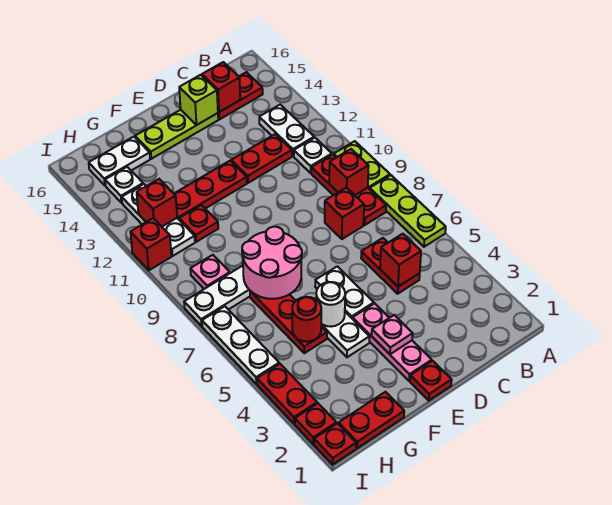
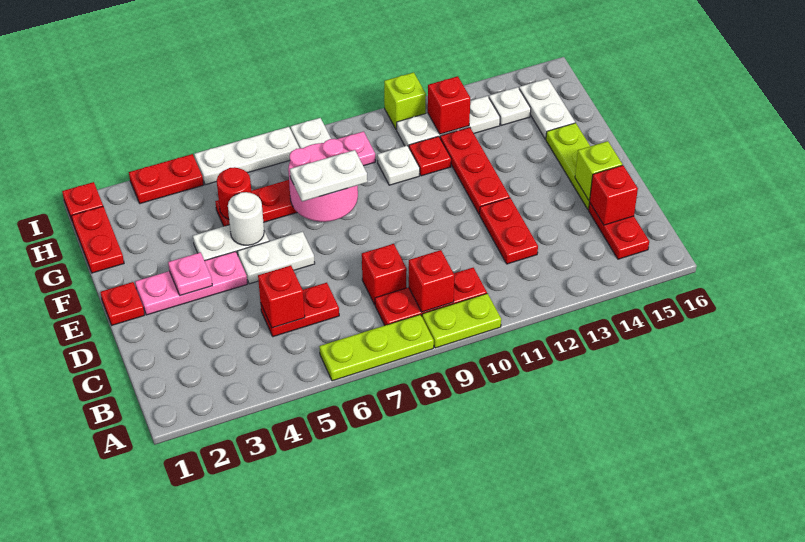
white 1x1 plate [294,138,332,173] -> white 1x1 plate moved to [377,146,420,185]
white 1x2 plate [259,105,314,156] -> white 1x2 plate moved to [290,150,367,201]
red 1x1 plate [295,403,336,444] -> none
red 1x1 brick [131,218,171,270] -> lime 1x1 brick [384,72,426,130]

